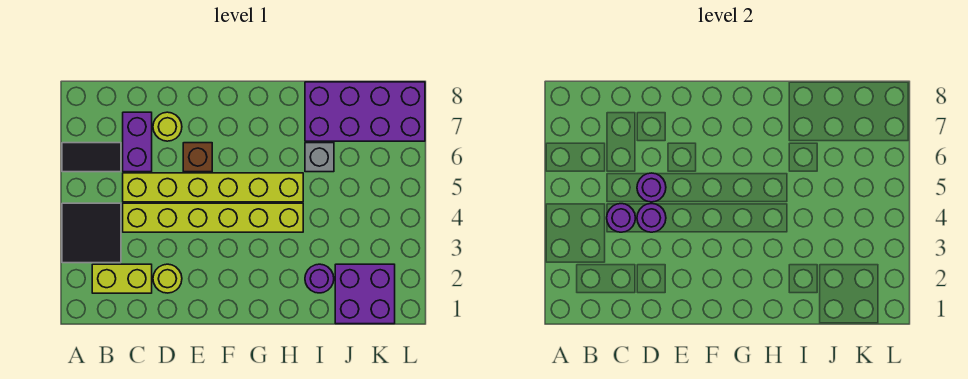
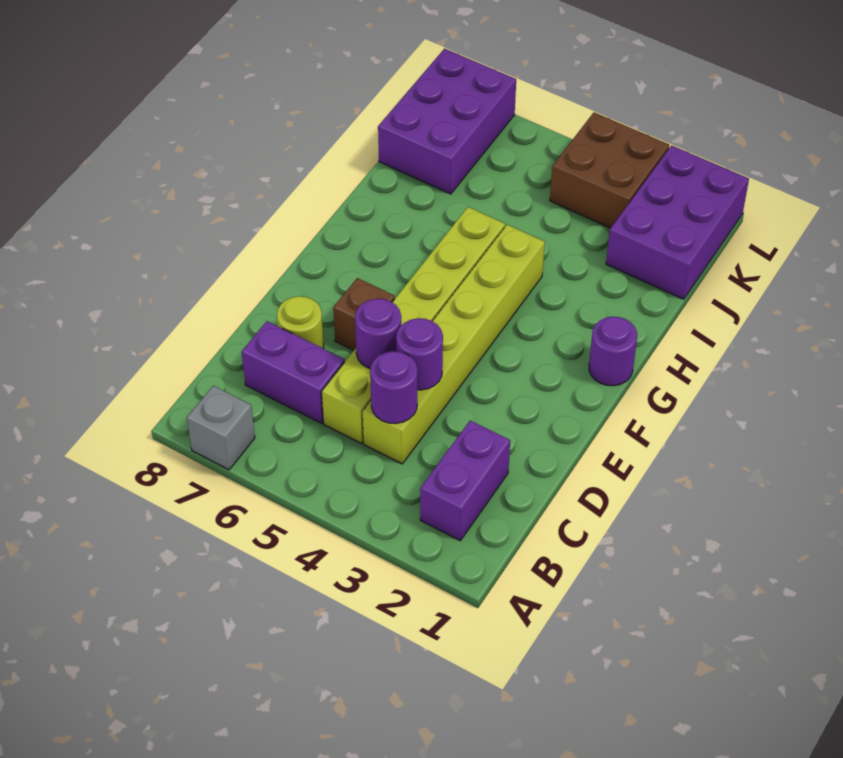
black 2x2 tile [62,203,121,263] -> none
black 1x2 tile [62,143,121,172] -> none
lime 1x2 brick [92,264,152,293] -> purple 1x2 brick [420,421,510,541]
lime 1x1 round brick [153,264,182,293] -> none
purple 1x1 round brick [305,264,334,293] -> purple 1x1 round brick moved to [589,317,637,386]
grey 1x1 brick [305,143,334,172] -> grey 1x1 brick moved to [187,386,255,470]
purple 2x4 brick [305,82,425,141] -> purple 2x3 brick [378,49,516,194]
purple 2x2 brick [335,264,395,324] -> purple 2x3 brick [606,145,749,299]
none -> brown 2x2 brick [550,112,669,228]

